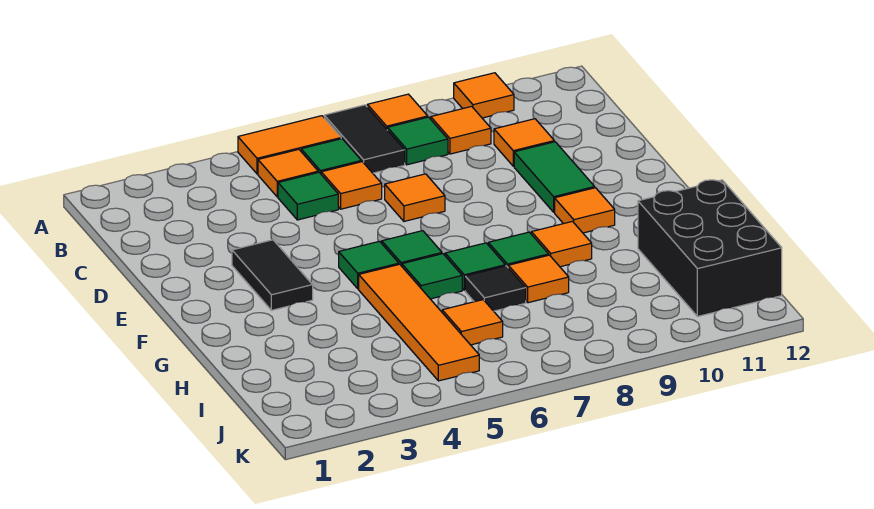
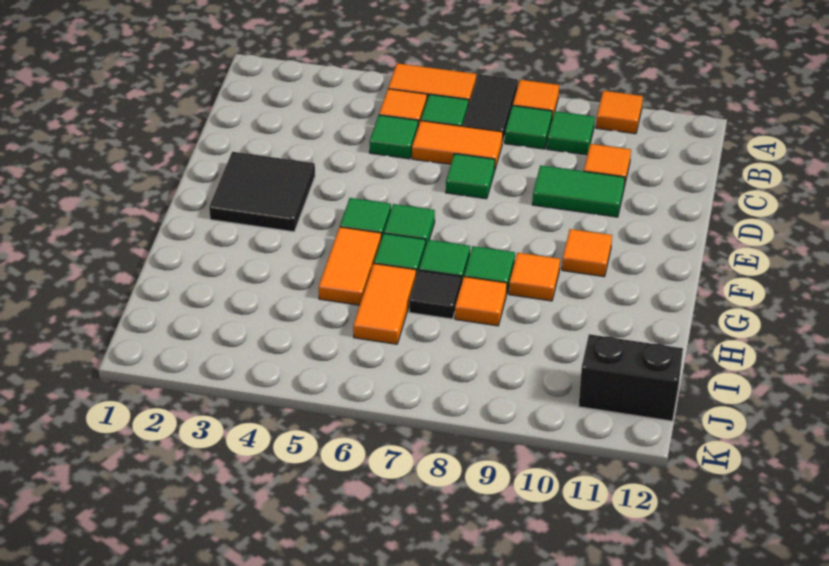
orange 1x1 tile [431,106,491,154] -> green 1x1 tile [547,111,595,155]
orange 1x1 tile [321,162,382,209] -> orange 1x2 tile [412,121,503,169]
orange 1x1 tile [385,174,445,221] -> green 1x1 tile [446,154,495,199]
green 1x2 tile [514,142,595,212] -> green 1x2 tile turned to [532,165,625,217]
black 1x2 tile [232,240,313,310] -> black 2x2 tile [209,152,315,232]
orange 1x4 tile [359,264,479,381] -> orange 1x2 tile [319,227,381,305]
black 2x3 brick [638,180,782,317] -> black 1x2 brick [579,334,683,421]
orange 1x1 tile [442,300,503,345] -> orange 1x2 tile [353,264,416,344]

